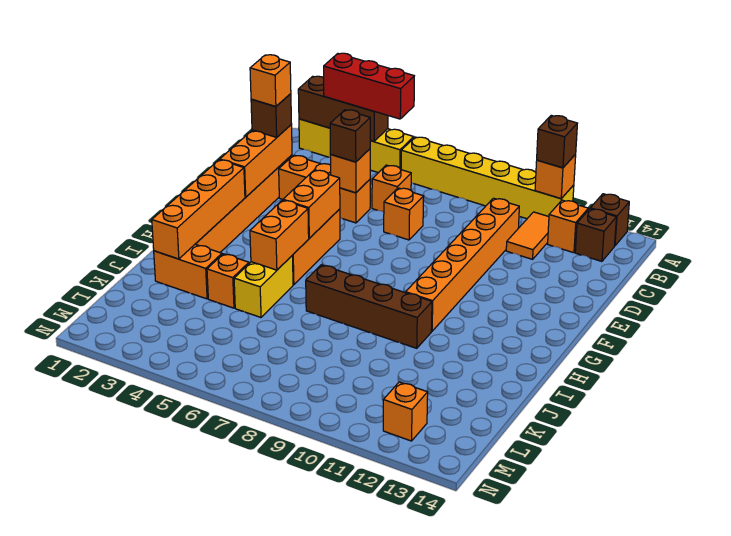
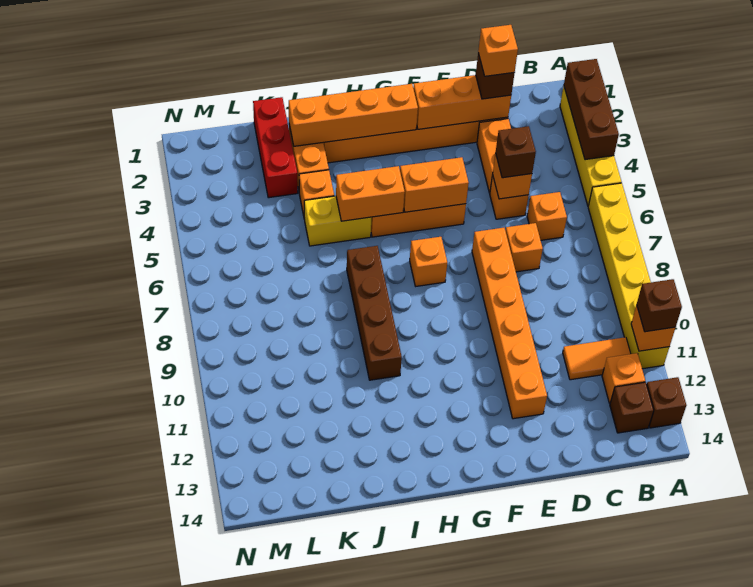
red 1x3 brick [324,53,414,119] -> red 1x3 brick moved to [253,97,298,198]
orange 1x6 brick [406,198,519,331] -> orange 1x6 brick turned to [472,228,547,419]
orange 1x1 brick [383,382,428,441] -> orange 1x1 brick moved to [410,237,447,286]

